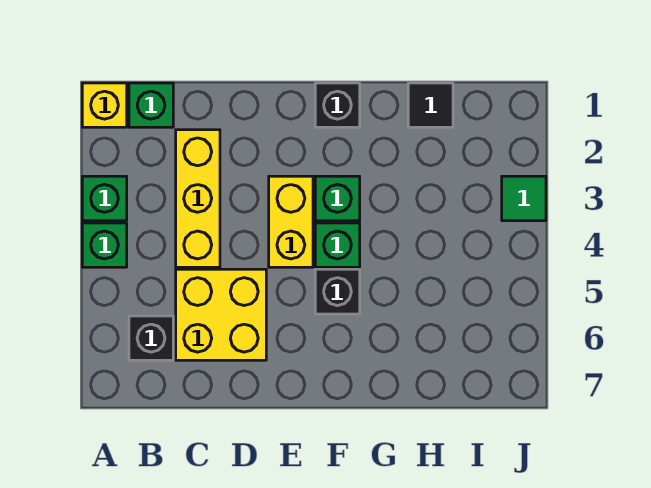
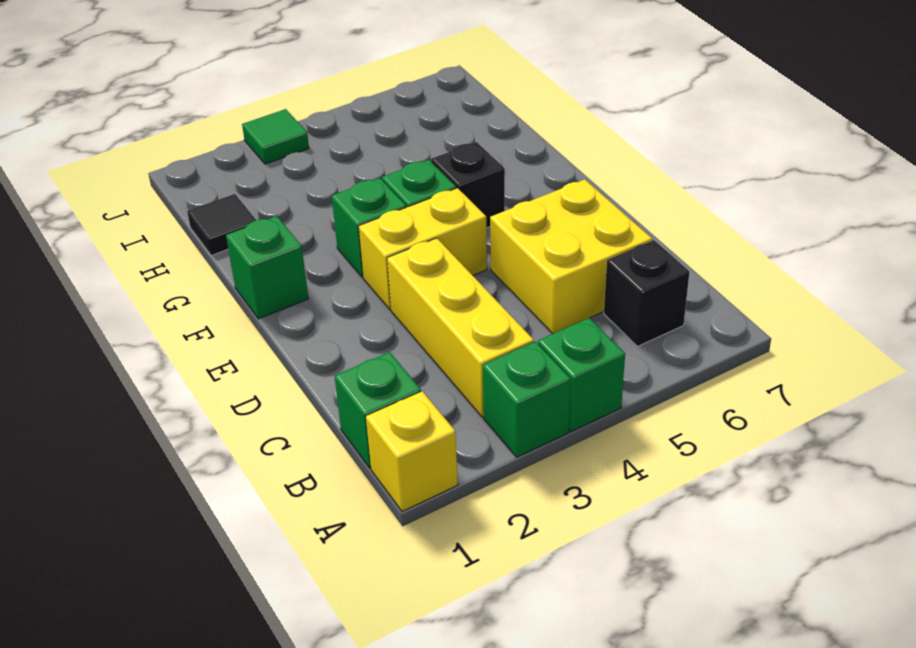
yellow 1x3 brick [176,130,220,267] -> yellow 1x3 brick turned to [387,238,534,417]
black 1x1 brick [315,83,360,127] -> green 1x1 brick [226,216,309,319]

